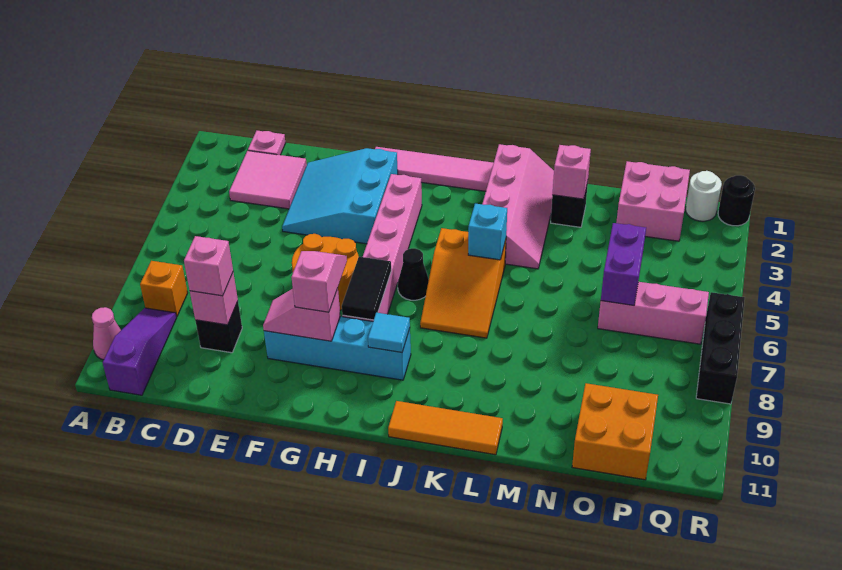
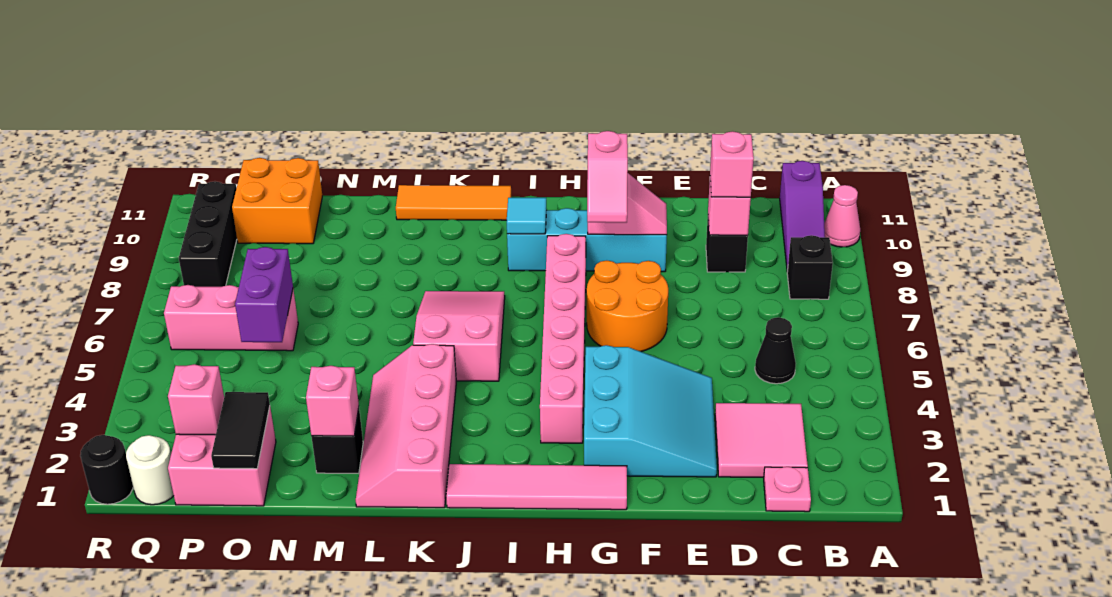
orange 1x1 brick [140,261,188,317] -> black 1x1 brick [787,235,833,299]
black 1x2 tile [342,257,391,320] -> black 1x2 tile moved to [211,392,270,469]
black 1x1 cone [398,248,429,300] -> black 1x1 cone moved to [755,317,796,384]
orange 2x3 slope [420,228,506,338] -> pink 2x3 slope [413,291,505,381]
cyan 1x1 brick [468,204,507,260] -> none
none -> pink 1x1 brick [168,364,224,435]
black 1x3 brick [696,292,745,404] -> black 1x3 brick moved to [179,181,237,287]

